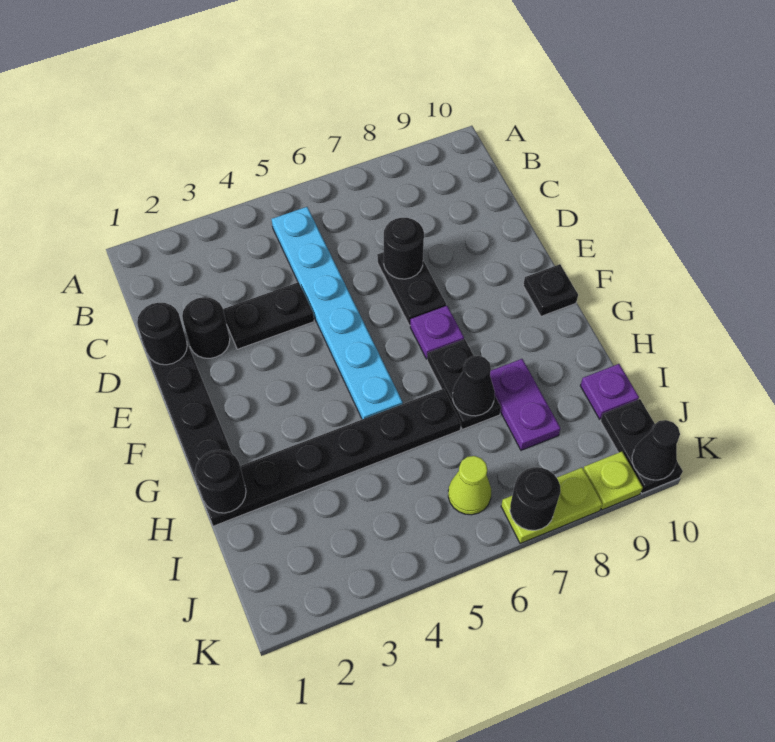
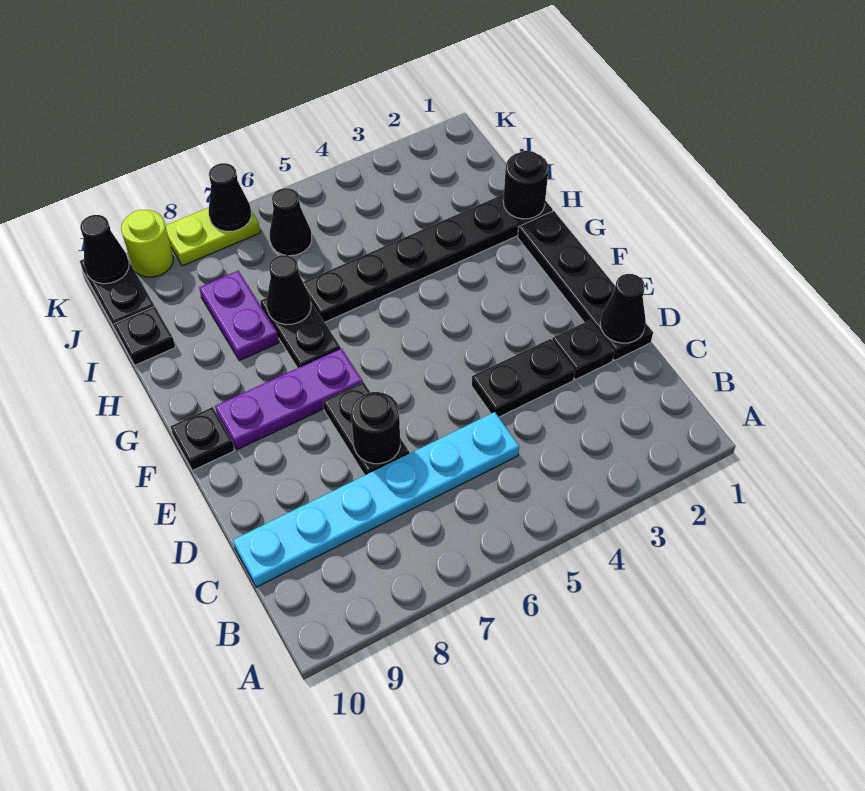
cyan 1x6 plate [272,207,403,419] -> cyan 1x6 plate turned to [233,412,519,587]
black 1x1 round brick [137,303,187,365] -> black 1x1 cone [600,274,646,343]
black 1x1 round brick [182,297,230,358] -> black 1x1 plate [552,320,614,380]
purple 1x1 plate [410,306,464,359] -> purple 1x3 plate [215,348,363,450]
purple 1x1 plate [580,364,639,419] -> black 1x1 plate [114,306,175,365]
lime 1x1 cone [448,456,491,515] -> black 1x1 cone [270,188,312,256]
black 1x1 round brick [510,467,560,530] -> black 1x1 cone [209,163,251,232]
lime 1x1 plate [583,452,643,510] -> lime 1x1 round brick [121,210,173,277]

